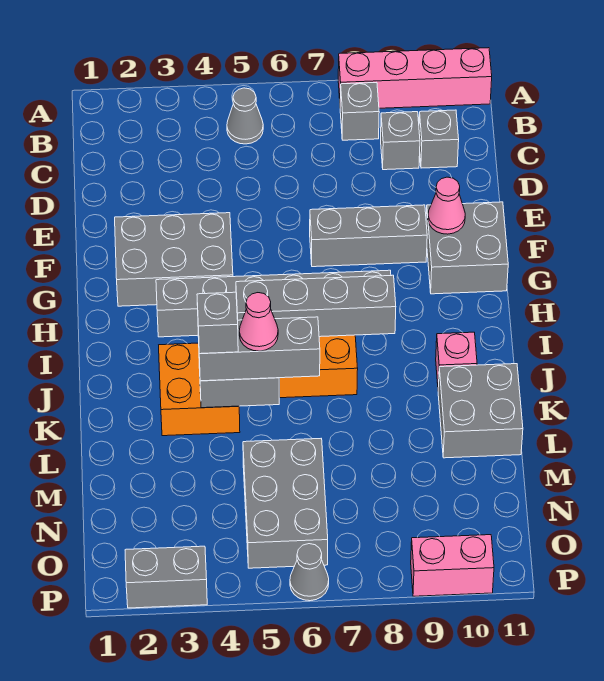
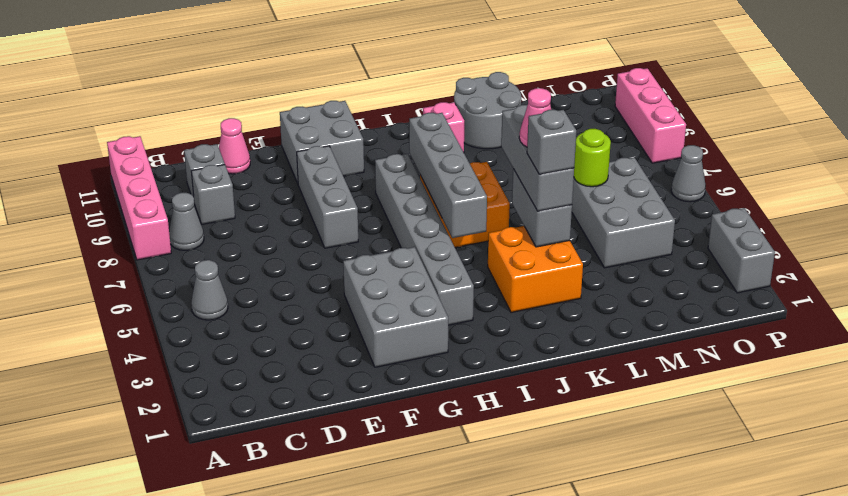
grey 1x1 brick [340,82,379,140] -> grey 1x1 cone [169,193,204,250]
pink 1x1 cone [428,177,465,234] -> pink 1x1 cone moved to [219,118,250,174]
grey 2x2 brick [438,364,523,458] -> grey 2x2 round brick [454,72,521,149]
grey 2x3 brick [243,439,328,568] -> grey 2x3 brick turned to [572,157,675,268]
none -> lime 1x1 round brick [574,129,611,187]
pink 1x2 brick [411,535,494,596] -> pink 1x3 brick [615,68,686,163]

